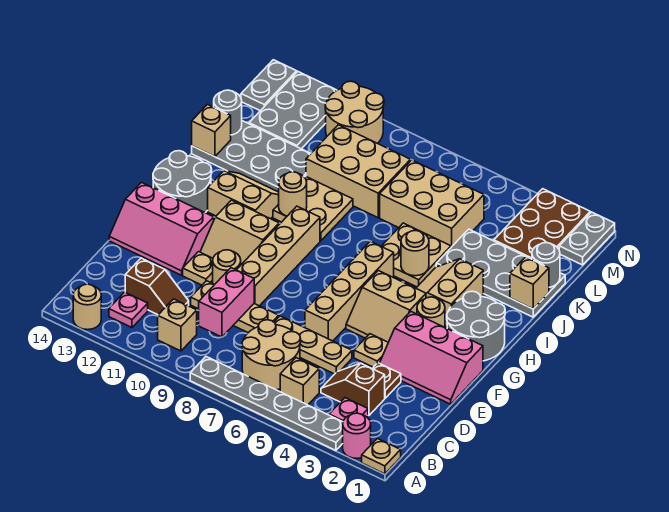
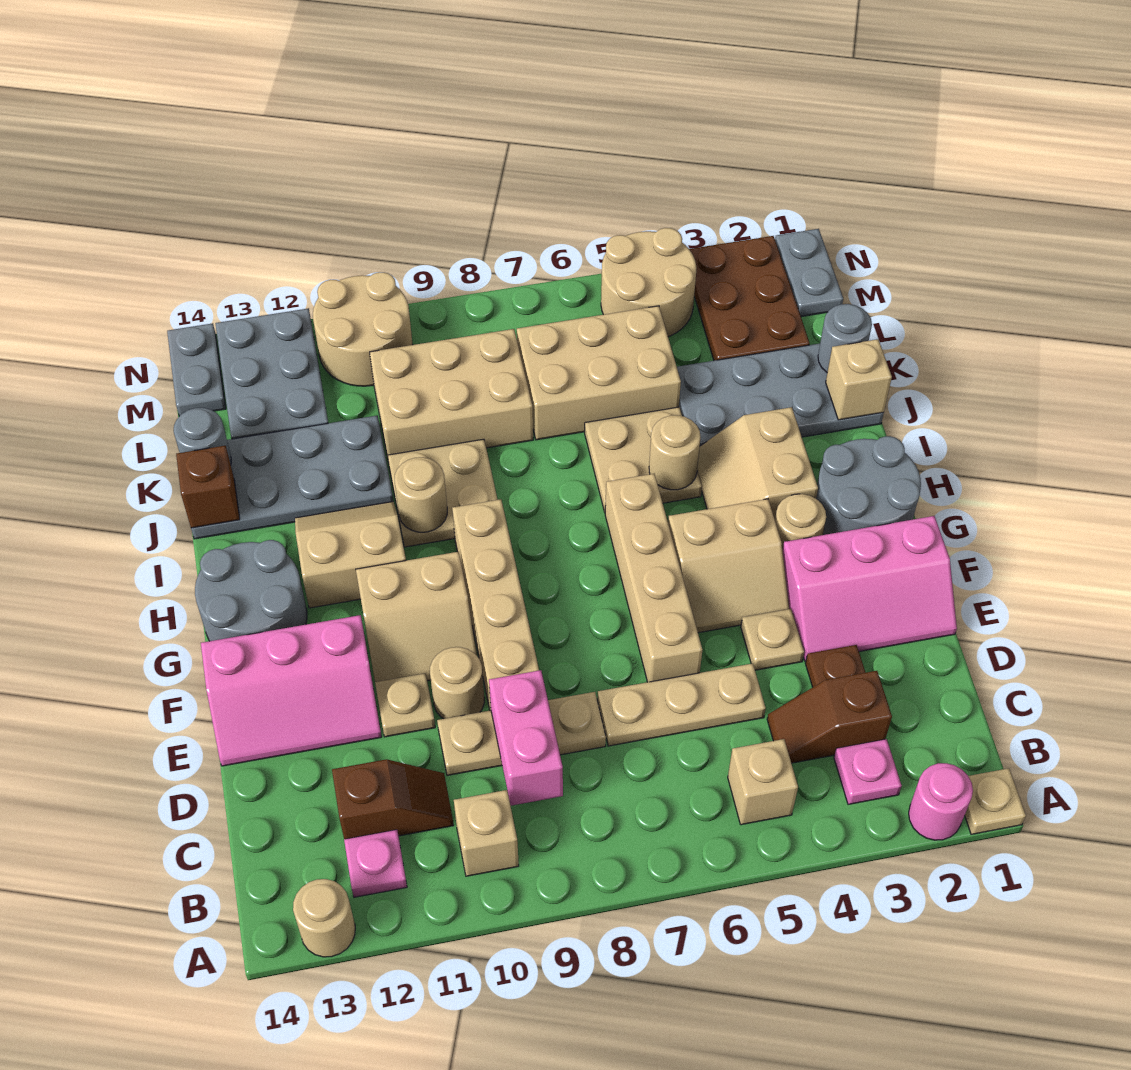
grey 1x6 plate [190,357,343,450] -> none
tan 2x2 round brick [242,320,301,390] -> tan 2x2 round brick moved to [601,228,696,337]
tan 1x1 brick [192,105,231,157] -> brown 1x1 brick [176,446,240,528]

